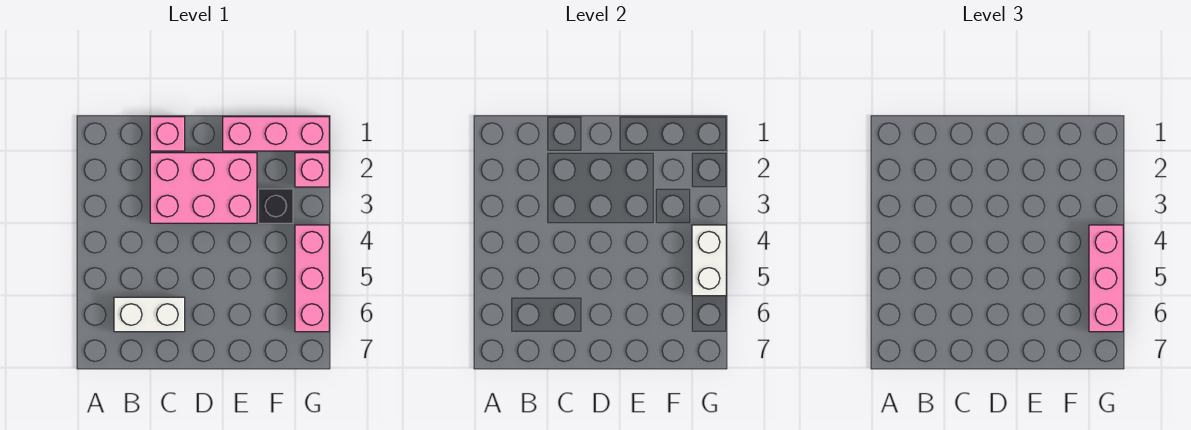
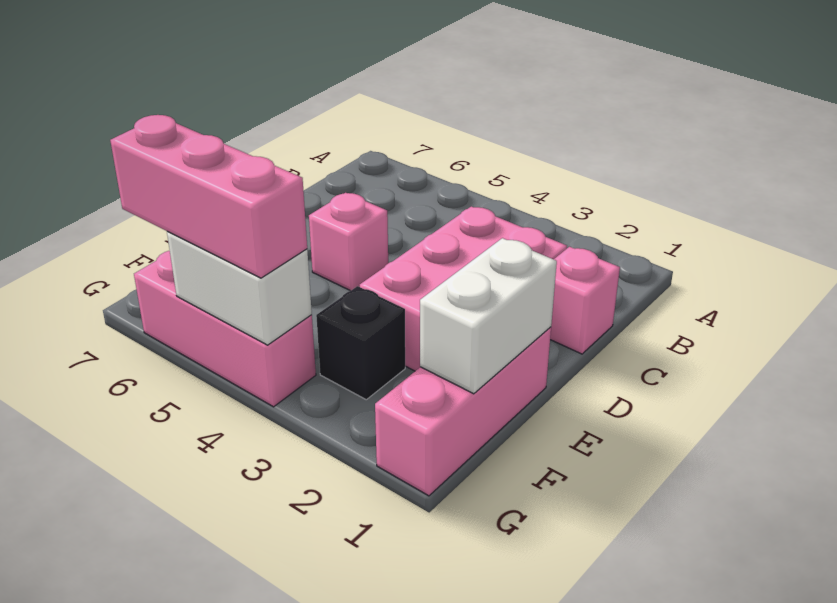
white 1x2 brick [114,297,185,332] -> white 1x2 brick moved to [420,238,557,394]
pink 1x1 brick [295,153,329,187] -> pink 1x1 brick moved to [309,193,388,291]

